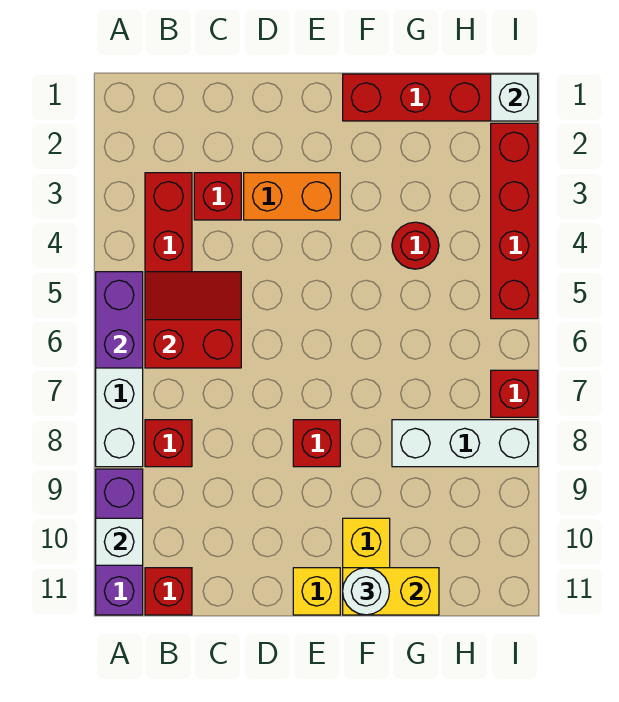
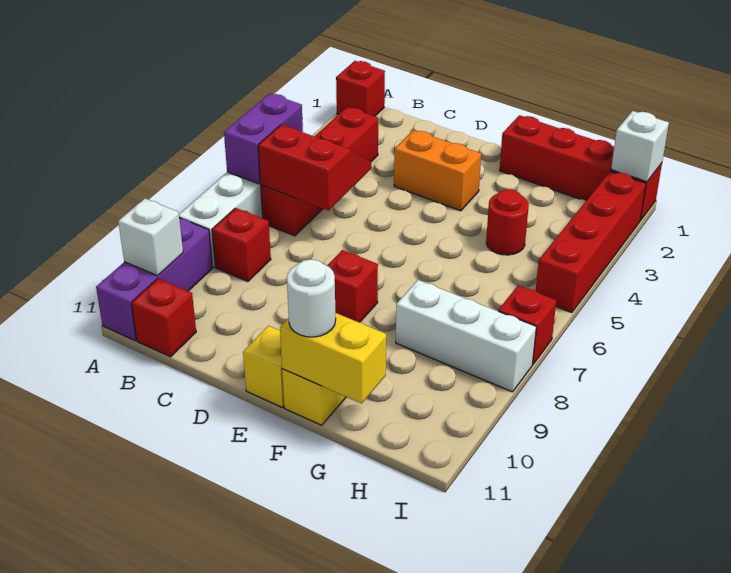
red 1x1 brick [194,173,241,220] -> red 1x1 brick moved to [336,61,385,116]

